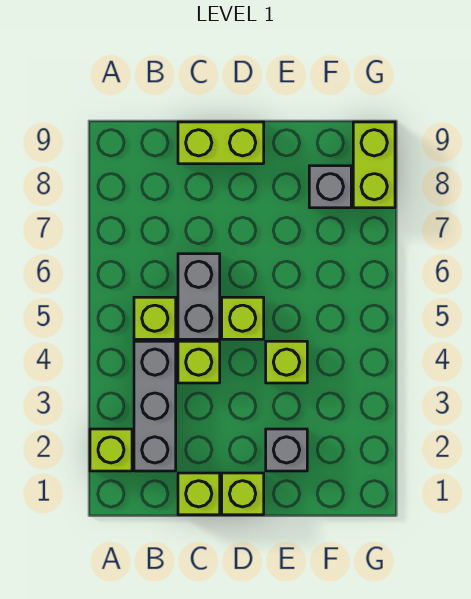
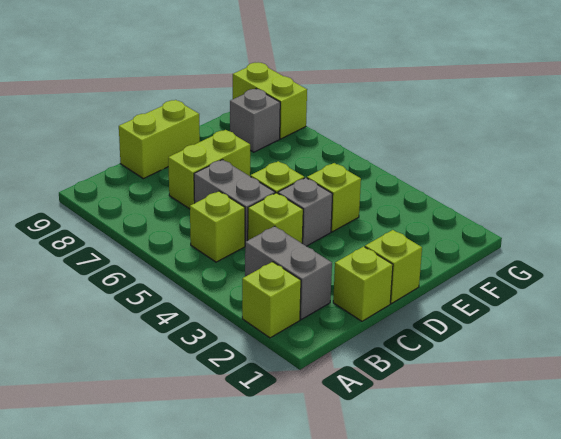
grey 1x3 brick [134,341,176,471] -> grey 1x2 brick [245,226,332,319]
none -> lime 1x2 brick [168,130,250,209]
grey 1x1 brick [266,429,307,471] -> grey 1x1 brick moved to [278,178,333,246]

